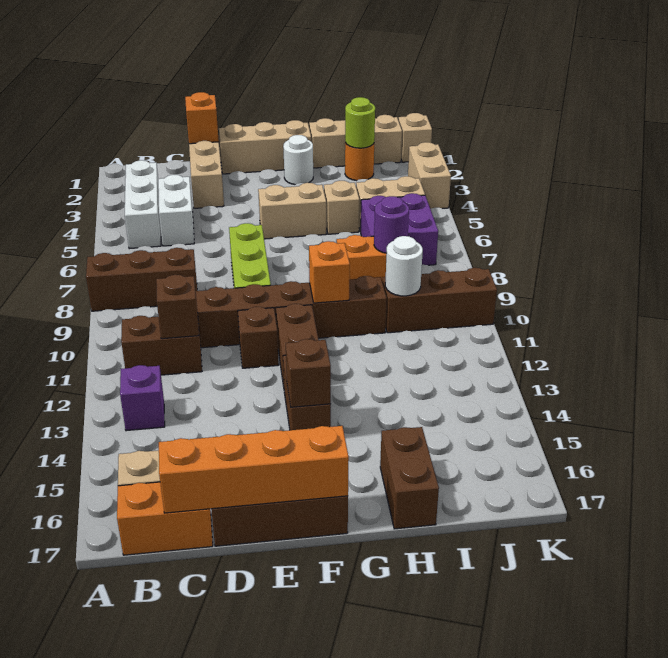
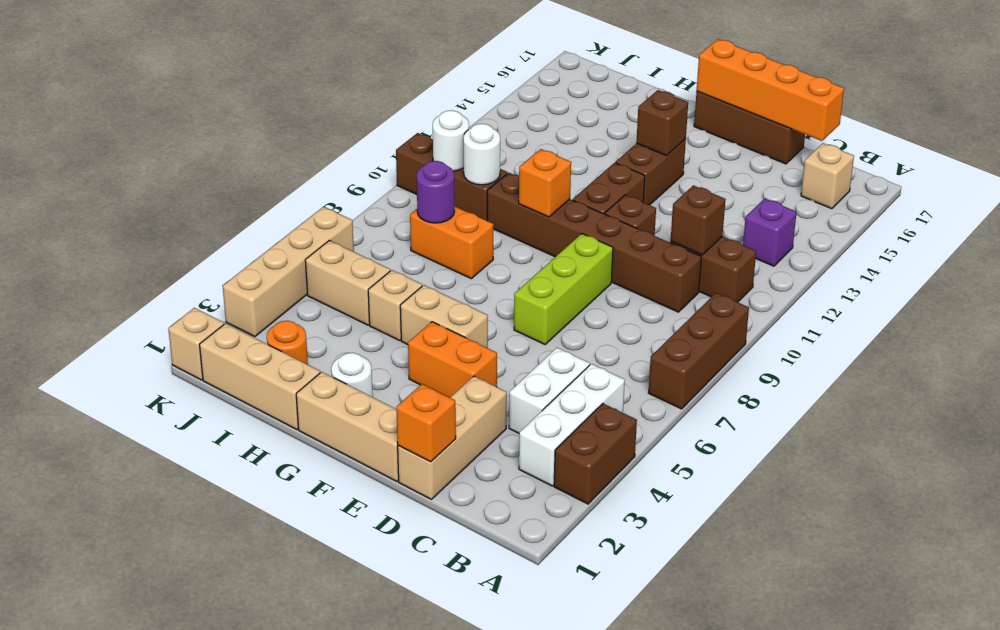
brown 1x3 brick [86,248,197,311] -> brown 1x3 brick turned to [648,293,749,409]
orange 1x2 brick [117,482,213,555] -> orange 1x2 brick moved to [408,322,497,397]
brown 1x2 brick [380,427,439,529] -> brown 1x2 brick moved to [554,404,637,504]
lime 1x1 round brick [345,97,375,148] -> none
purple 2x2 brick [361,193,438,265] -> none
none -> white 1x1 round brick [433,110,469,171]
tan 1x2 brick [408,142,451,209] -> tan 1x4 brick [223,207,354,337]

